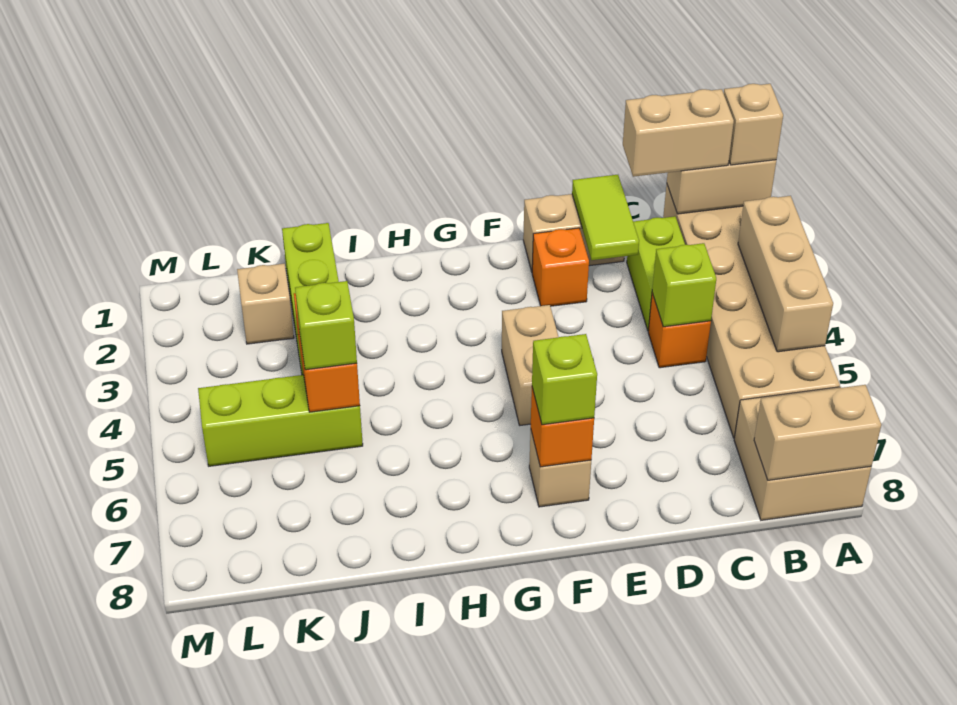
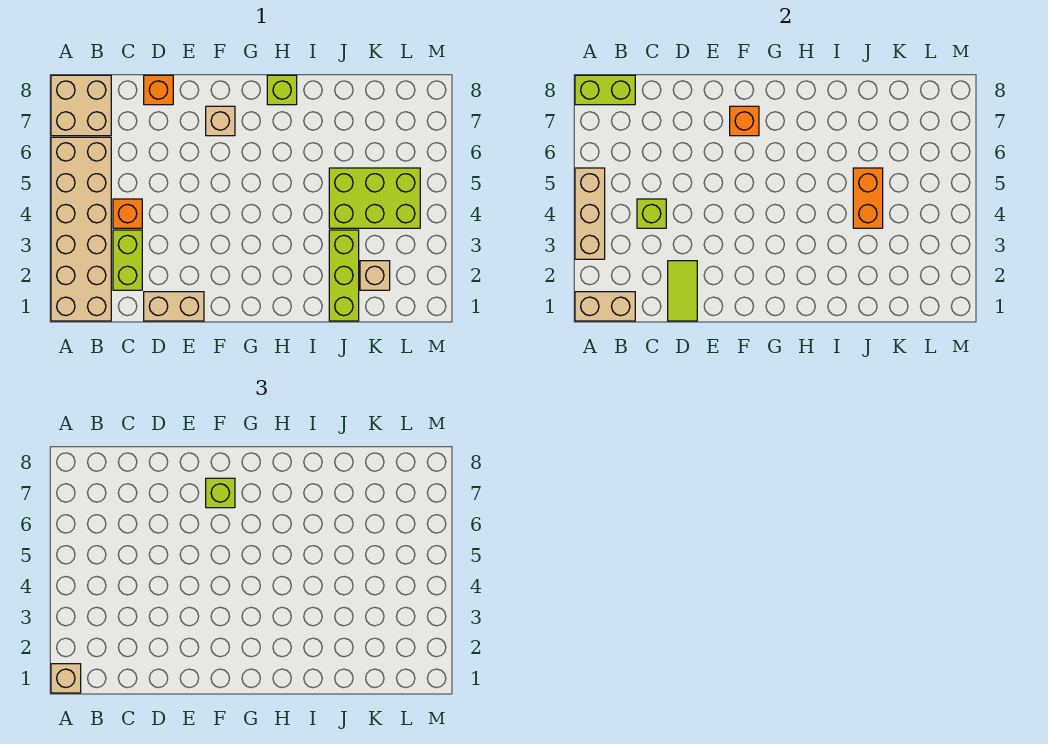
tan 1x2 brick [754,385,881,480] -> lime 1x2 brick [575,75,635,105]
tan 1x2 brick [623,89,734,177] -> none
orange 1x1 brick [532,228,589,306] -> orange 1x1 brick moved to [144,75,173,105]
tan 1x2 brick [502,305,558,425] -> none
lime 1x3 brick [198,375,363,466] -> lime 2x3 brick [329,168,420,228]
lime 1x1 brick [295,281,357,370] -> lime 1x1 brick moved to [267,75,297,105]

